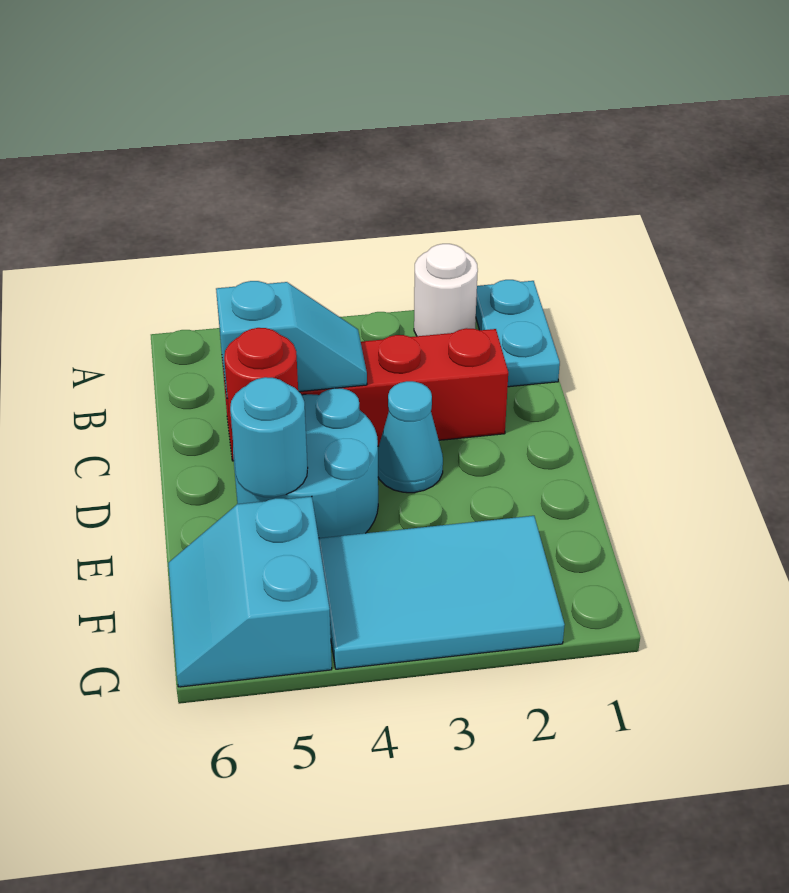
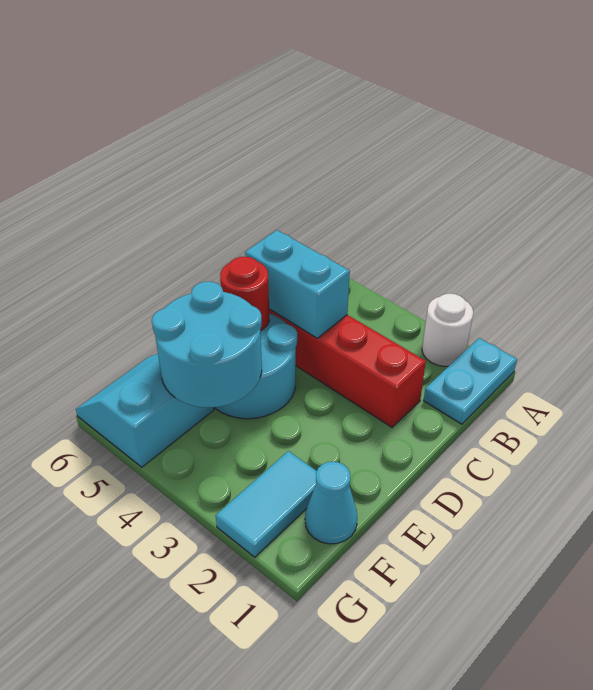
cyan 1x2 slope [216,281,367,399] -> cyan 1x2 brick [245,230,350,338]
cyan 1x1 cone [378,381,443,493] -> cyan 1x1 cone moved to [305,462,357,544]
cyan 1x1 round brick [230,377,308,497] -> cyan 2x2 round brick [152,281,262,407]
cyan 2x3 tile [319,516,565,669] -> cyan 1x2 tile [216,451,317,557]

